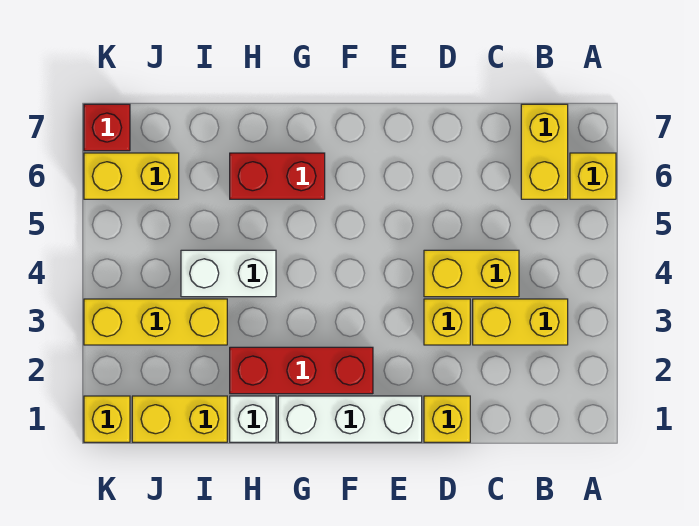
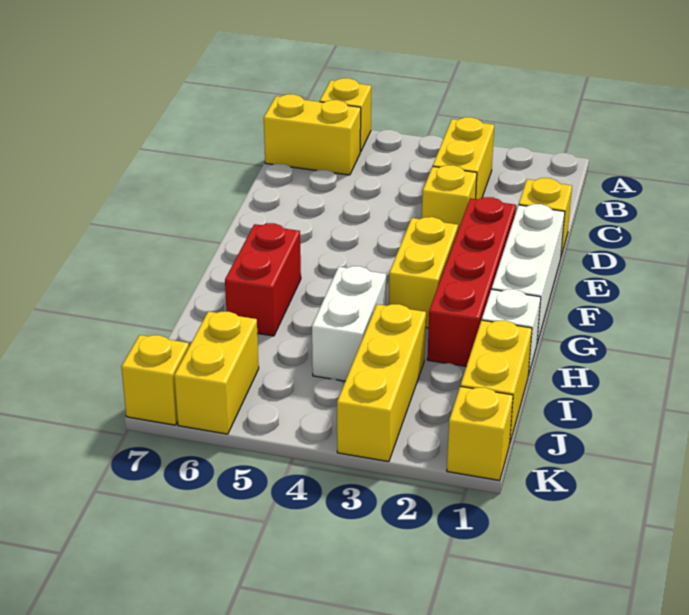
yellow 1x2 brick [424,250,519,297] -> yellow 1x2 brick moved to [389,217,458,328]
red 1x3 brick [230,347,373,394] -> red 1x4 brick [427,197,516,366]
red 1x1 brick [84,104,130,151] -> yellow 1x1 brick [121,335,189,425]

